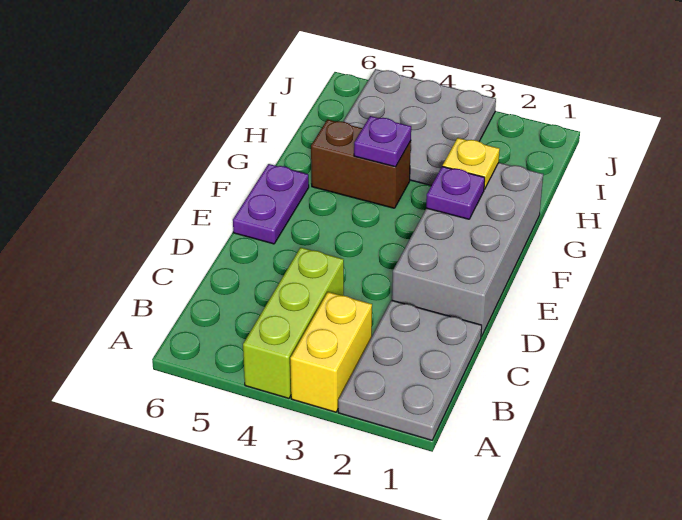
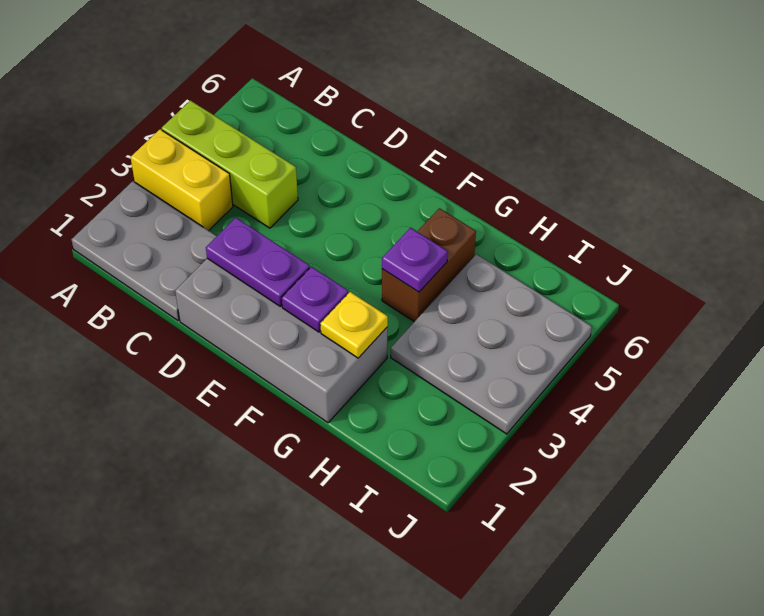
purple 1x2 plate [233,164,309,244] -> purple 1x2 plate moved to [206,218,310,306]

